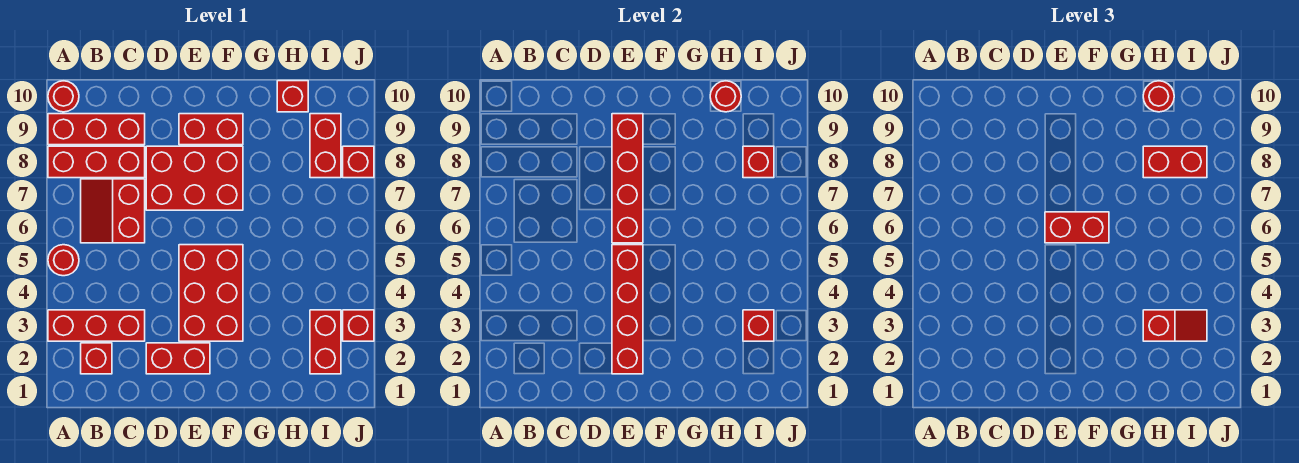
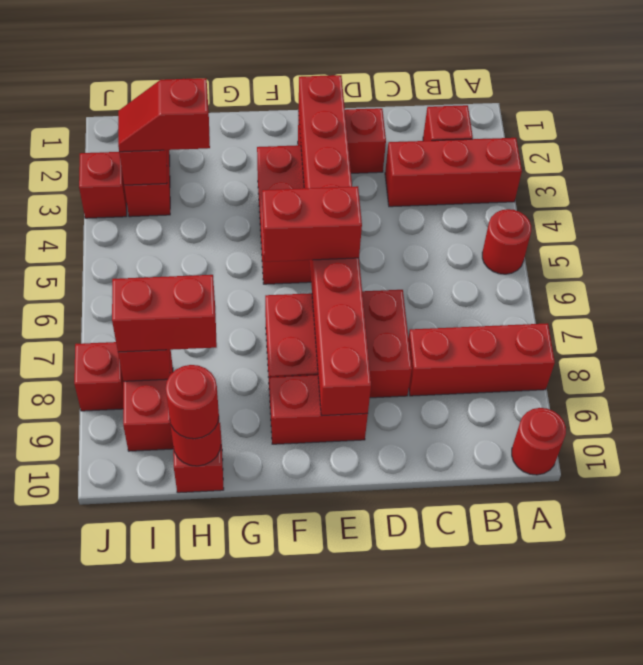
red 1x3 brick [48,114,145,145] -> none
red 2x2 slope [81,179,145,243] -> none

